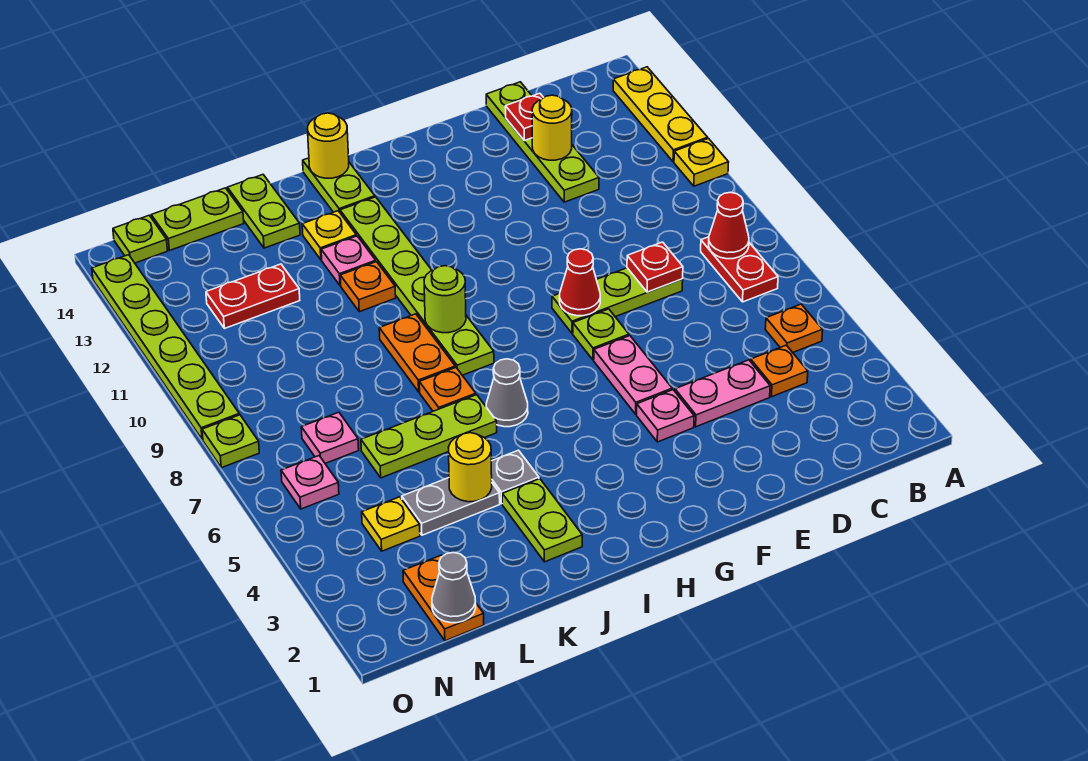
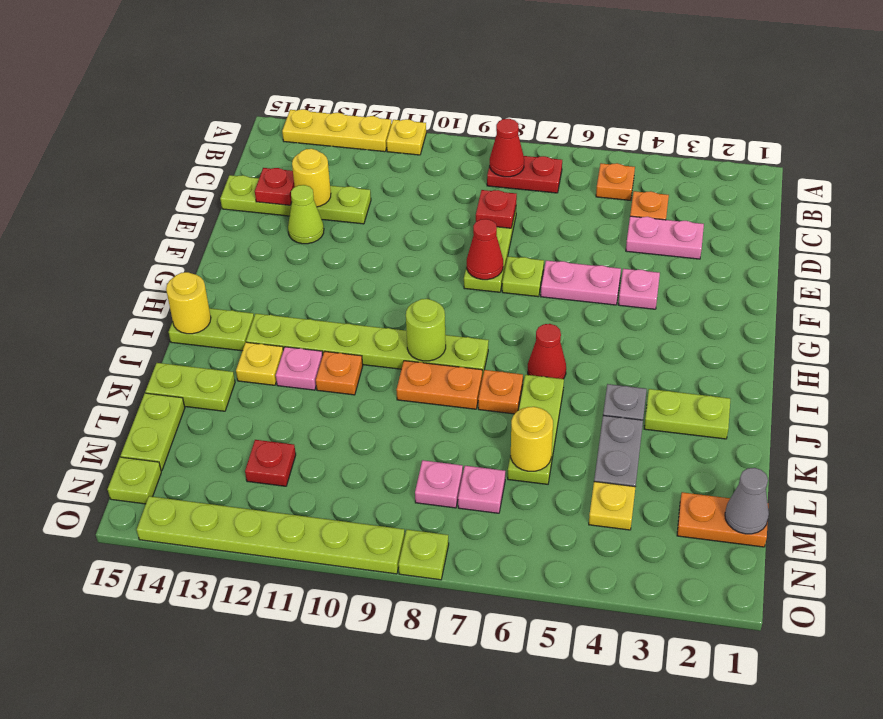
pink 1x2 plate [675,360,770,427] -> pink 1x2 plate turned to [626,216,704,259]
none -> lime 1x1 cone [288,185,324,244]
grey 1x1 cone [486,359,528,427] -> red 1x1 cone [528,324,566,379]
yellow 1x1 round brick [448,433,492,502] -> yellow 1x1 round brick moved to [511,407,553,471]
red 1x2 plate [206,264,300,329] -> red 1x1 plate [245,440,296,486]
pink 1x1 plate [281,456,339,509] -> pink 1x1 plate moved to [415,460,463,508]

